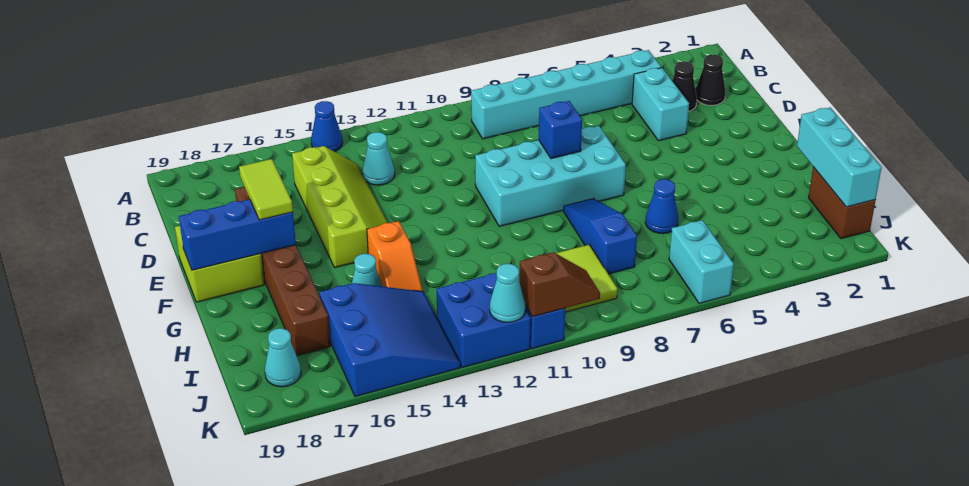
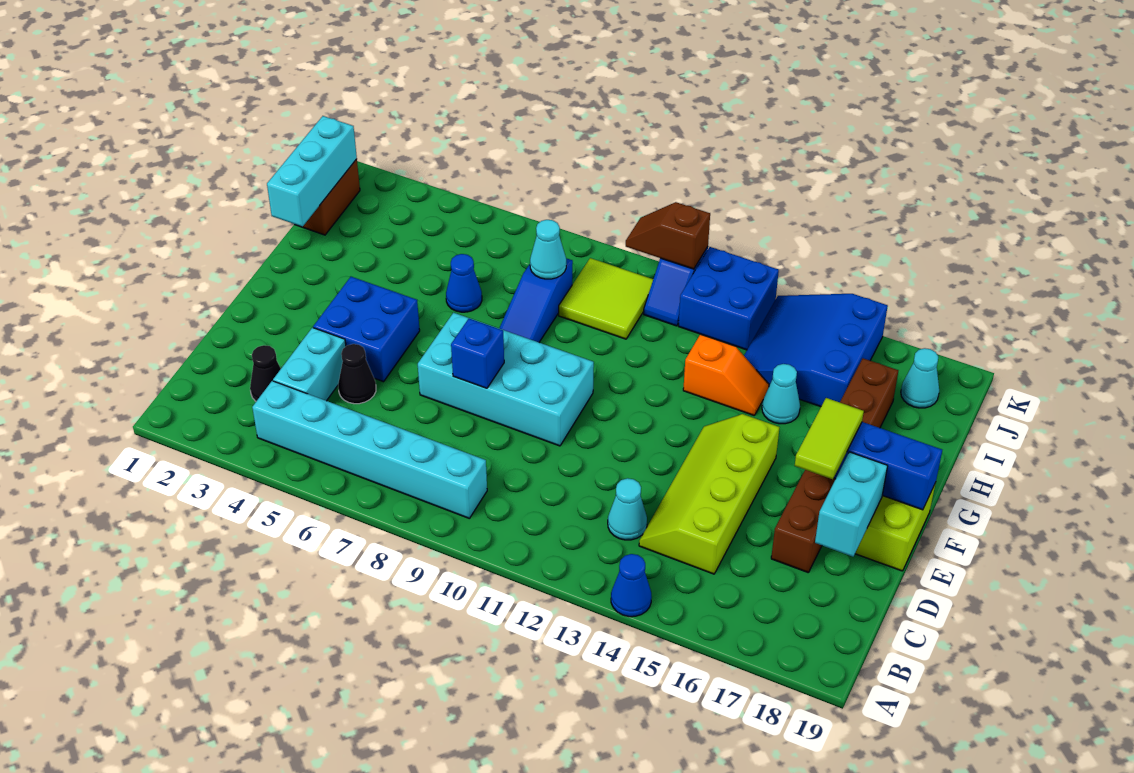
black 1x1 cone [695,55,725,105] -> black 1x1 cone moved to [338,344,376,404]
none -> blue 2x2 brick [313,277,420,382]
orange 1x2 slope [367,221,423,291] -> orange 1x2 slope turned to [683,335,769,415]
cyan 1x2 brick [669,220,734,303] -> cyan 1x2 brick moved to [815,452,887,557]
cyan 1x1 cone [490,264,525,322] -> cyan 1x1 cone moved to [530,220,566,279]

